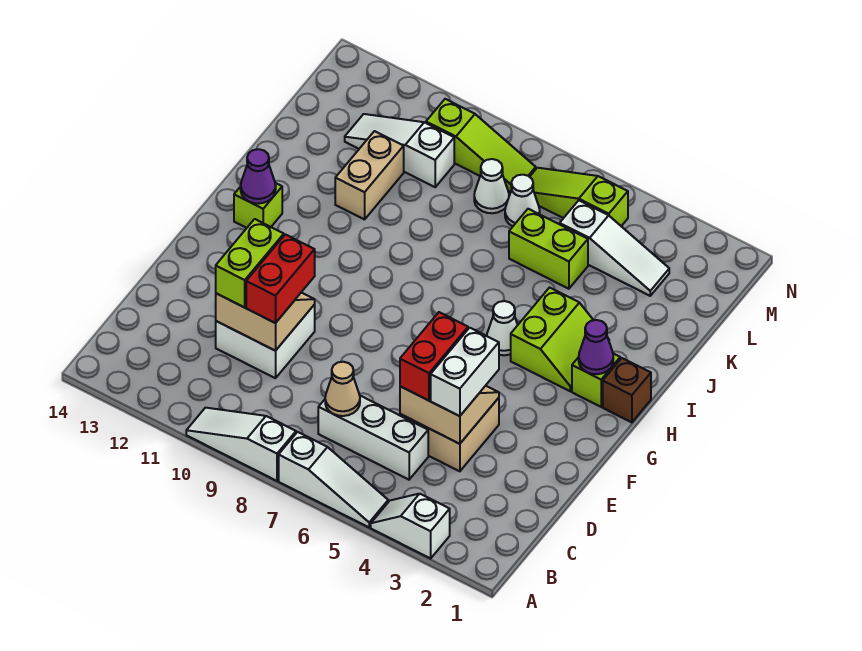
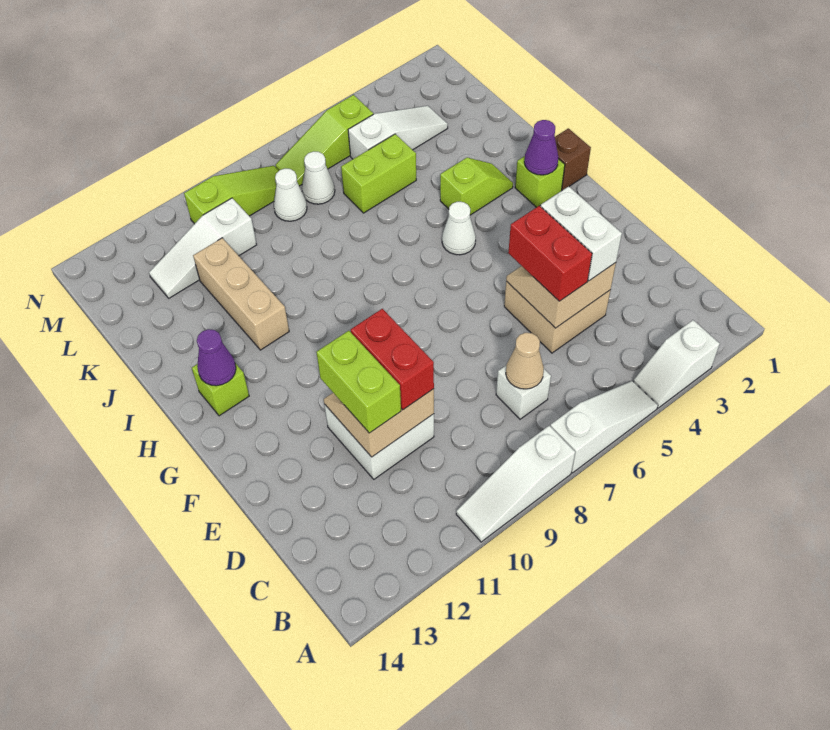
white 1x3 brick [318,396,428,480] -> white 1x1 brick [496,366,551,419]
lime 2x2 slope [511,288,609,391] -> lime 1x2 slope [440,157,513,215]
tan 1x2 brick [335,131,404,220] -> tan 1x3 brick [193,238,289,350]

